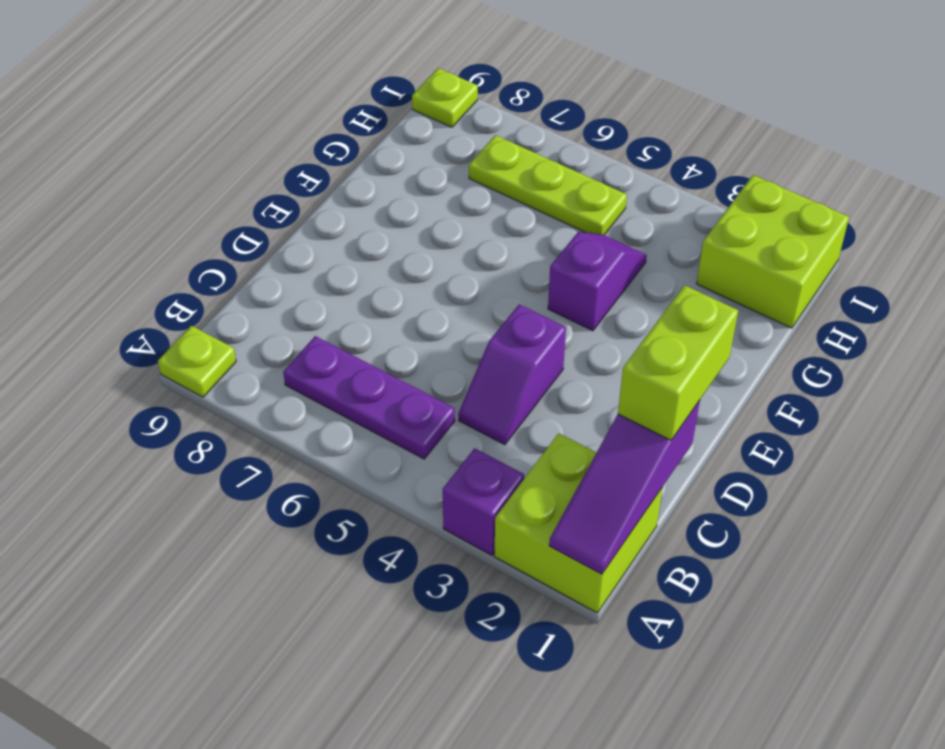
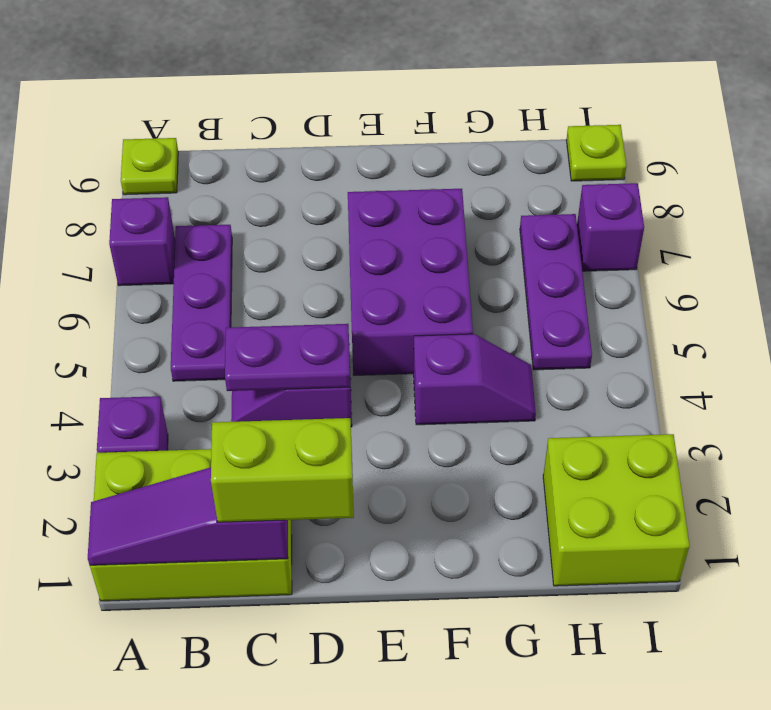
lime 2x2 brick [494,433,663,613] -> lime 2x3 brick [90,449,292,601]
none -> purple 1x1 brick [109,197,175,286]
none -> purple 1x2 plate [225,324,350,391]
none -> purple 2x3 brick [348,189,473,375]
lime 1x3 plate [469,135,627,235] -> purple 1x3 plate [520,214,592,370]
none -> purple 1x1 brick [577,183,644,271]

